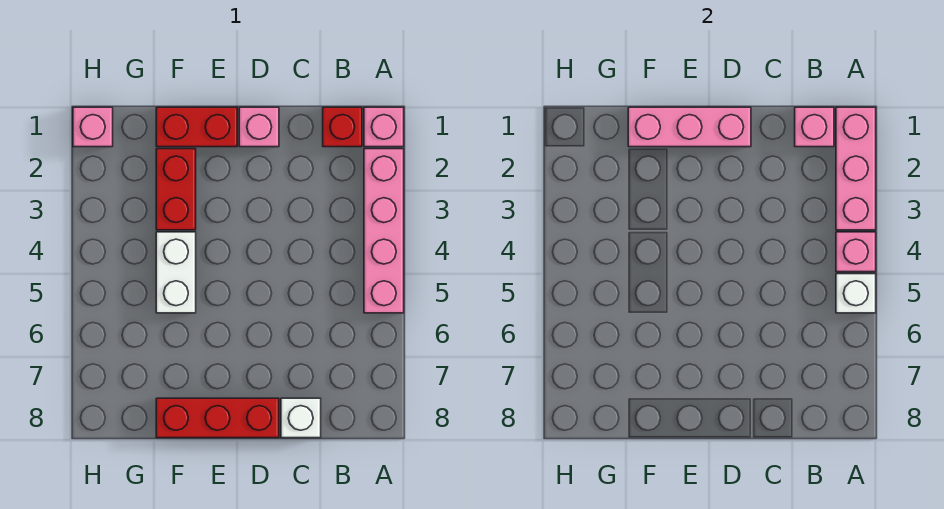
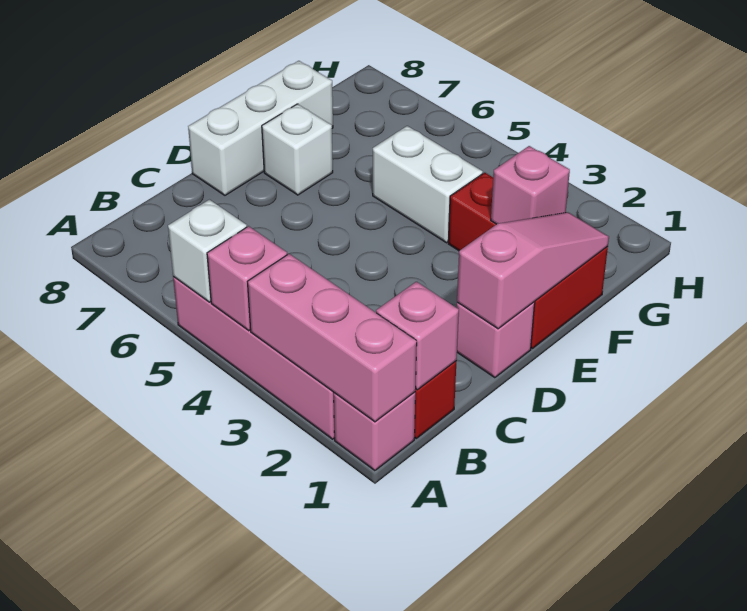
white 1x1 brick [281,398,321,438] -> white 1x1 brick moved to [262,104,333,195]
pink 1x3 brick [628,107,751,147] -> pink 1x3 slope [457,212,609,329]
red 1x3 brick [156,398,279,438] -> white 1x3 brick [188,61,333,195]
pink 1x1 brick [73,107,113,147] -> pink 1x1 brick moved to [491,146,570,224]

